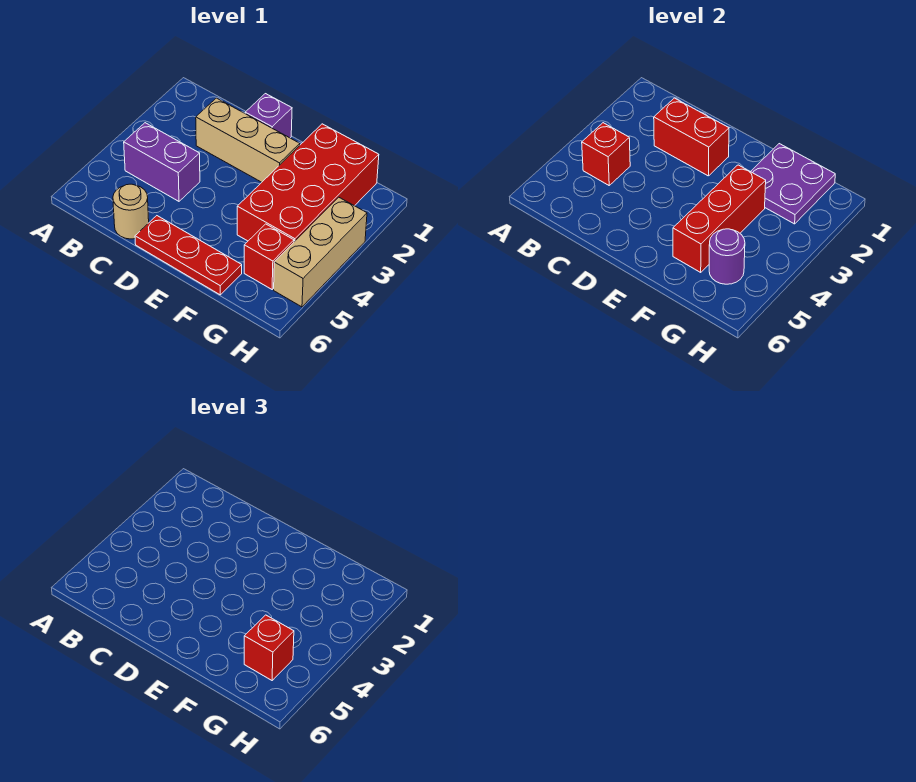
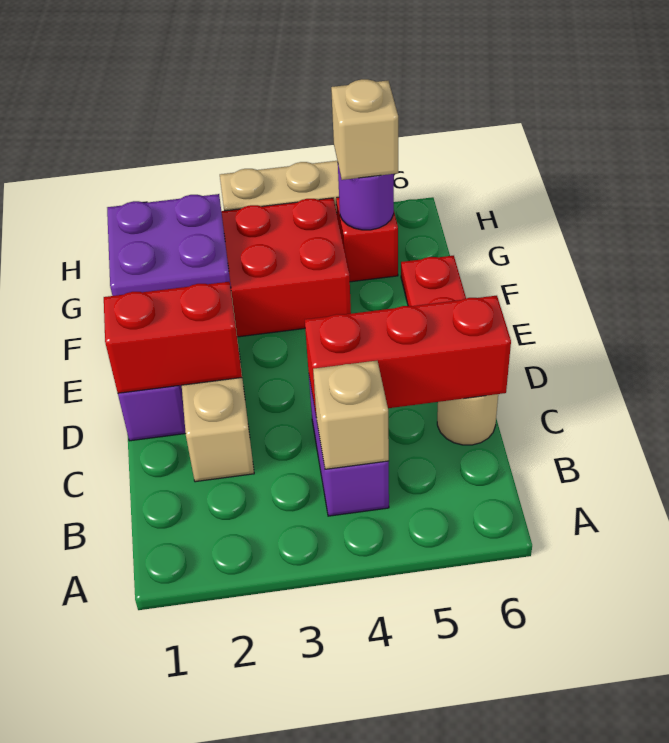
red 1x1 brick [582,123,630,185] -> tan 1x1 brick [313,361,389,469]
red 1x2 brick [654,98,729,176] -> red 1x2 brick turned to [104,282,242,393]
red 1x3 brick [673,165,766,272] -> red 1x3 brick moved to [305,296,511,413]
red 1x1 brick [244,615,294,680] -> tan 1x1 brick [331,79,398,180]

